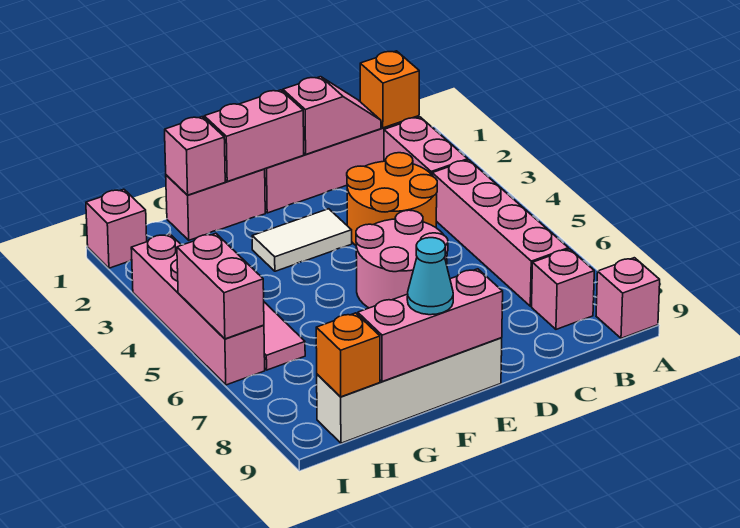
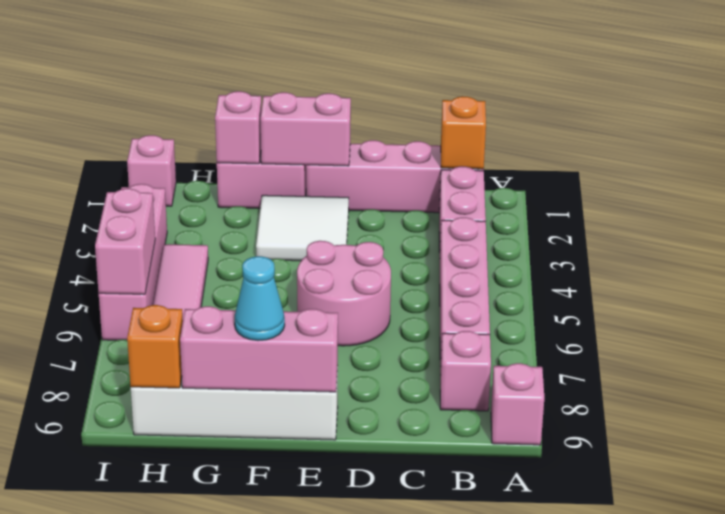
pink 1x2 slope [283,77,381,154] -> none
orange 2x2 round brick [347,153,437,245] -> none
white 1x2 tile [252,209,352,271] -> white 2x2 tile [256,195,349,261]

